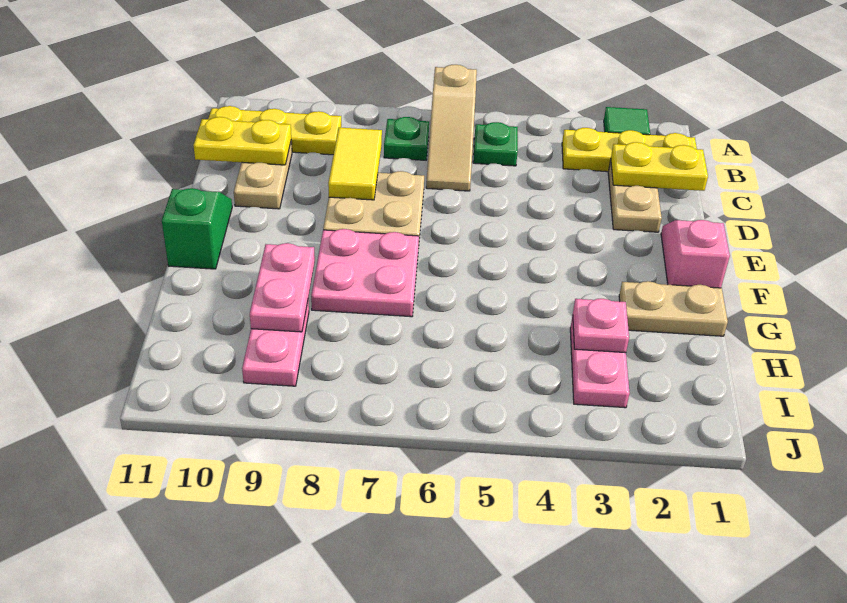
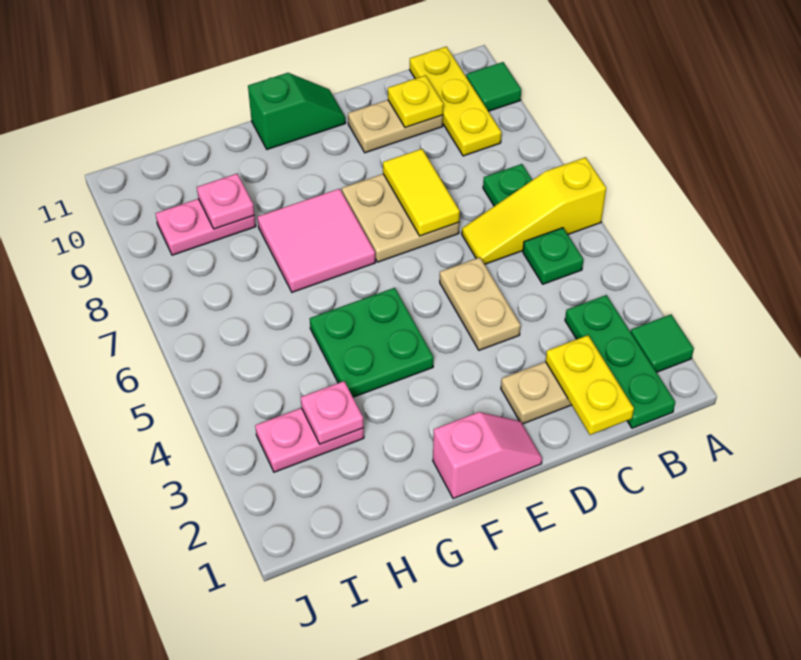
tan 1x3 slope [426,65,477,191] -> yellow 1x3 slope [462,157,606,264]
none -> green 1x1 tile [466,62,521,111]
yellow 1x3 plate [562,128,697,172] -> green 1x3 plate [565,295,675,428]
yellow 1x2 tile [328,127,382,200] -> yellow 1x2 tile turned to [383,149,460,236]
yellow 1x2 plate [193,117,291,165] -> yellow 1x1 plate [388,75,443,128]
none -> green 2x2 plate [310,288,434,397]
pink 2x2 plate [311,229,419,317] -> pink 2x2 tile [257,189,375,292]
tan 1x2 plate [619,281,728,336] -> tan 1x2 plate moved to [440,257,521,350]
pink 1x2 plate [250,243,315,332] -> pink 1x1 plate [197,174,254,229]

